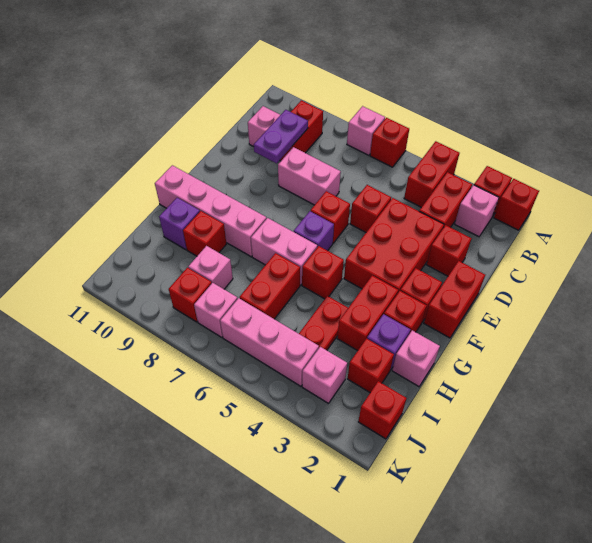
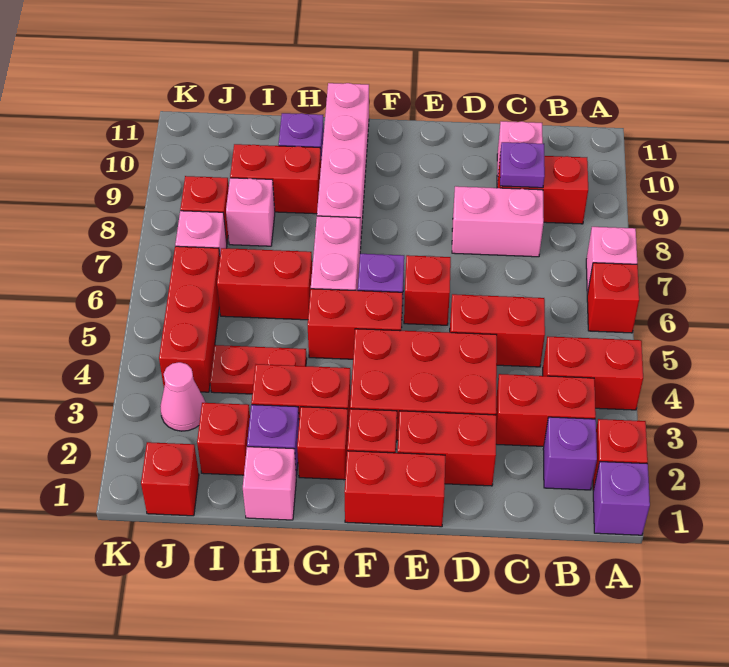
red 1x1 brick [494,179,539,230] -> purple 1x1 brick [593,462,650,535]
pink 1x1 brick [455,185,499,237] -> purple 1x1 brick [543,417,597,490]
purple 1x2 plate [254,110,308,163] -> purple 1x1 plate [500,142,545,188]
red 1x1 brick [427,225,472,276] -> red 1x2 brick [398,411,496,486]
red 1x1 brick [350,185,391,232] -> red 1x2 brick [450,294,545,367]
pink 1x2 brick [278,147,341,205] -> pink 1x2 brick turned to [452,186,544,257]
red 1x1 brick [302,246,344,299] -> red 1x2 brick [308,289,403,359]
red 1x1 brick [183,211,226,256] -> red 1x2 brick [230,144,321,214]
pink 1x1 brick [302,347,347,403] -> pink 1x1 cone [160,362,205,431]
pink 1x3 brick [220,298,319,386] -> red 1x3 brick [159,246,220,392]

